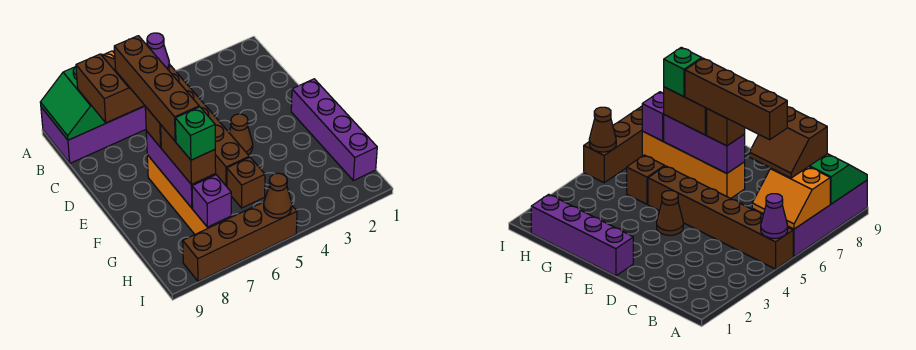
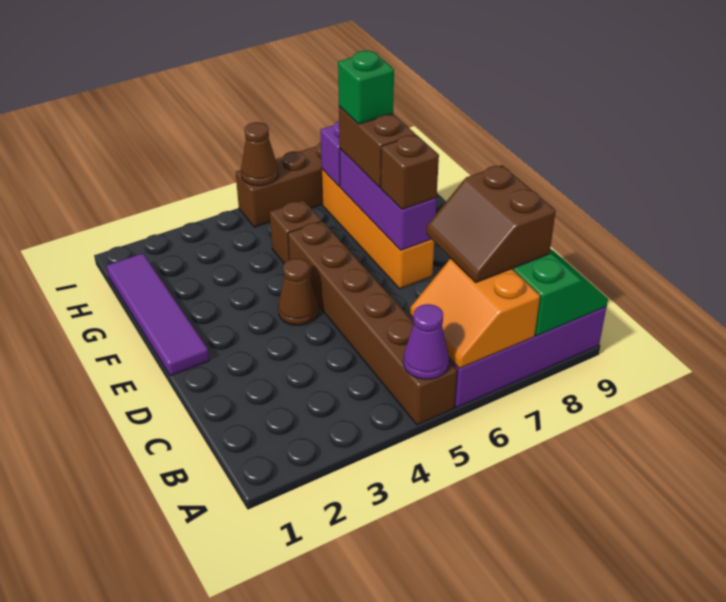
brown 1x4 brick [114,36,199,142] -> none
purple 1x4 brick [291,79,377,181] -> purple 1x4 tile [107,253,209,376]

